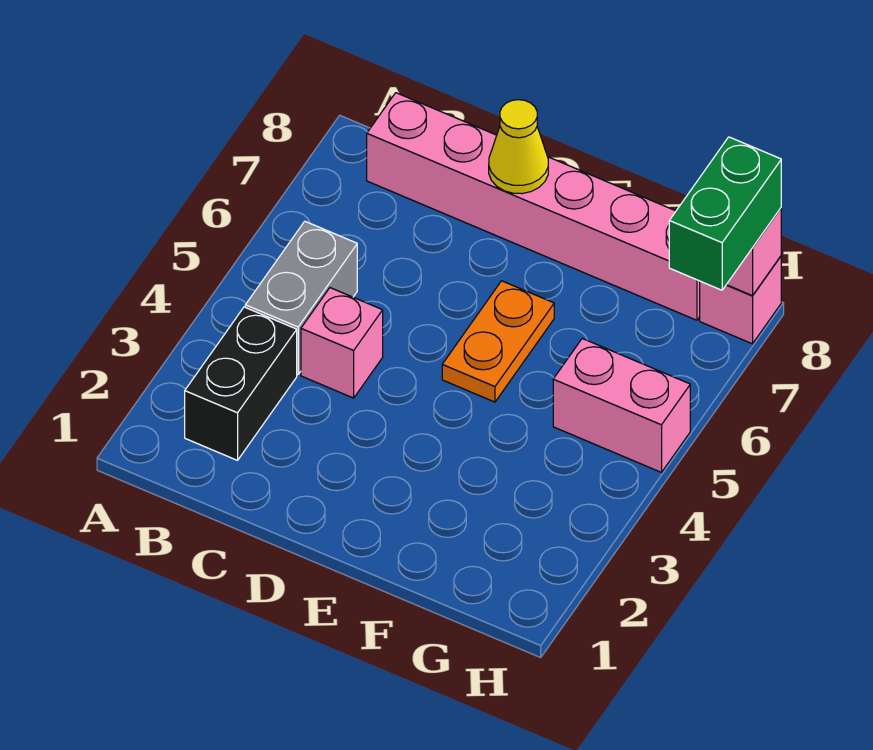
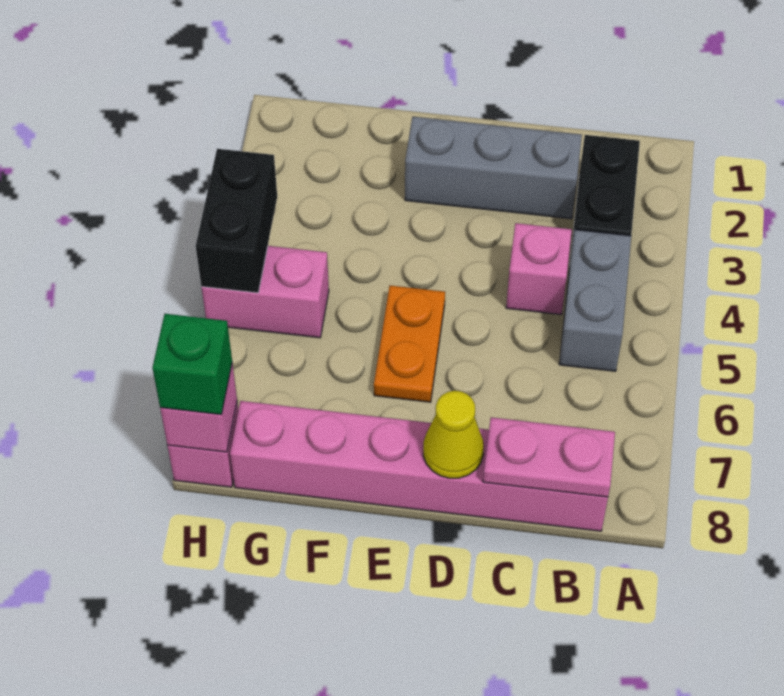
none -> pink 1x2 plate [483,417,615,497]
none -> grey 1x3 brick [405,117,582,219]
none -> black 1x2 brick [196,149,277,293]
green 1x2 brick [669,137,781,290] -> green 1x1 brick [153,314,232,415]

